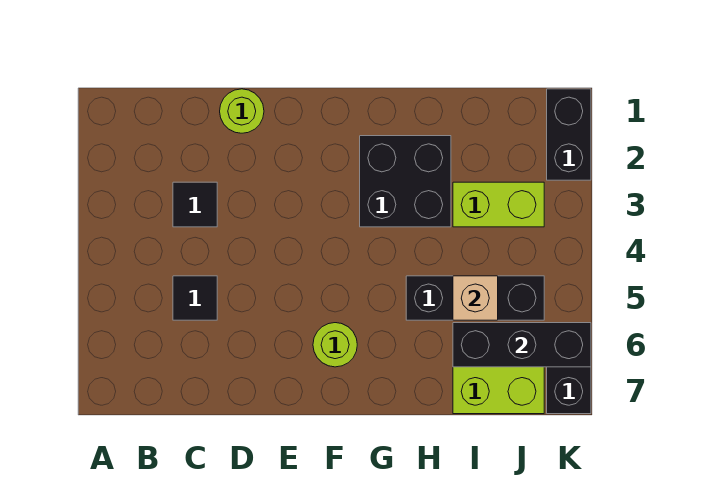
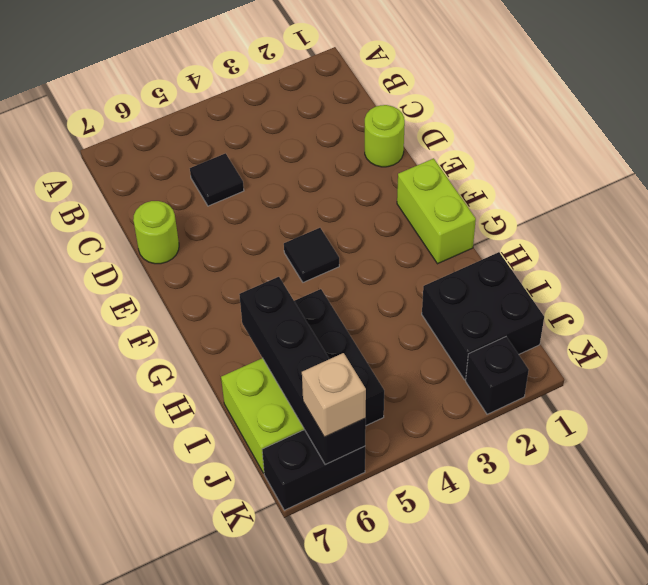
black 1x1 tile [173,182,217,227] -> black 1x1 tile moved to [284,228,339,282]
lime 1x1 round brick [313,323,357,367] -> lime 1x1 round brick moved to [133,201,179,264]
black 2x2 brick [360,136,451,227] -> black 2x2 brick moved to [422,252,544,380]
lime 1x2 brick [453,182,544,227] -> lime 1x2 brick moved to [397,158,476,264]
tan 1x1 brick [453,276,498,320] -> tan 1x1 brick moved to [302,353,366,437]
black 1x3 brick [453,323,591,367] -> black 1x4 brick [239,277,366,465]
black 1x2 brick [547,89,591,180] -> black 1x1 brick [466,337,529,414]

